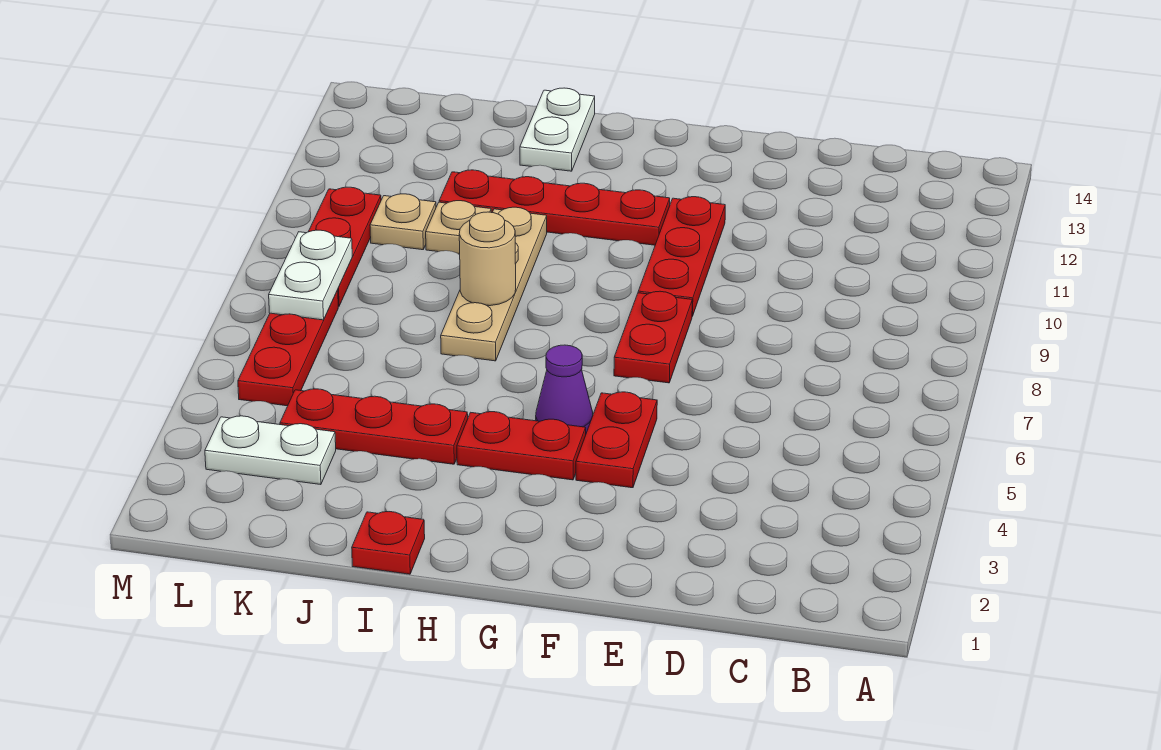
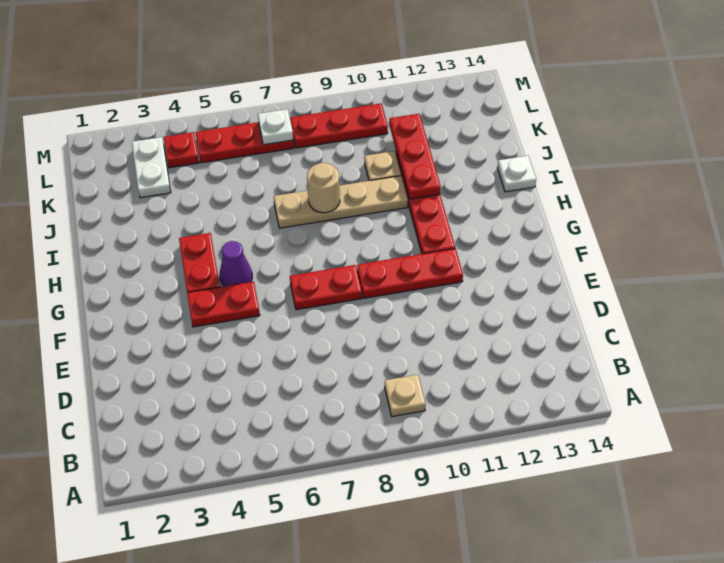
red 1x1 plate [352,512,425,574] -> red 1x1 plate moved to [164,132,199,168]
red 1x3 plate [280,389,468,464] -> red 1x3 plate moved to [390,114,441,199]
white 1x2 plate [520,88,595,171] -> white 1x1 plate [498,156,536,192]
tan 1x1 plate [370,194,436,250] -> tan 1x1 plate moved to [385,375,426,417]
white 1x2 plate [269,230,352,320] -> white 1x1 plate [258,109,293,145]

